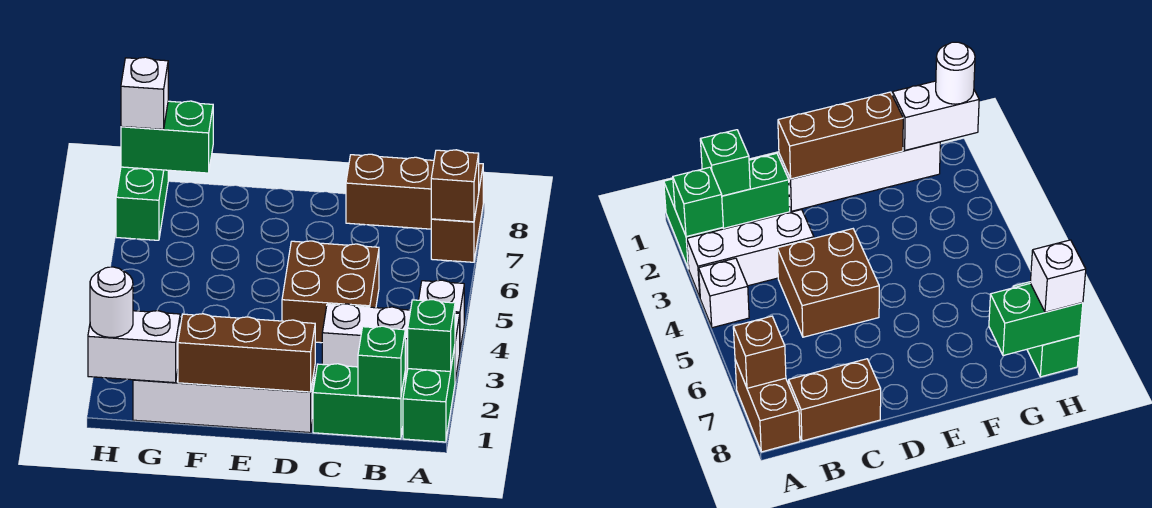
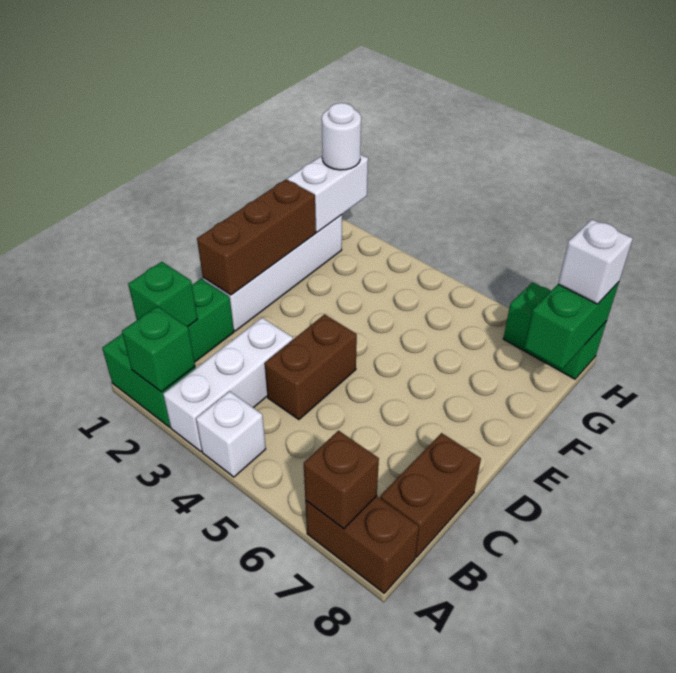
brown 2x2 brick [282,241,379,343] -> brown 1x2 brick [265,314,357,420]

